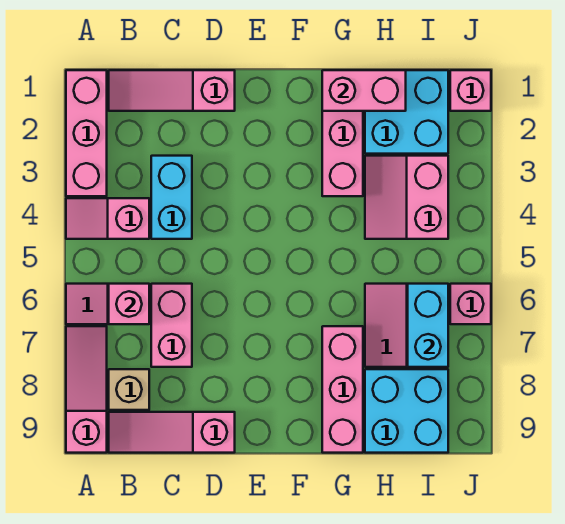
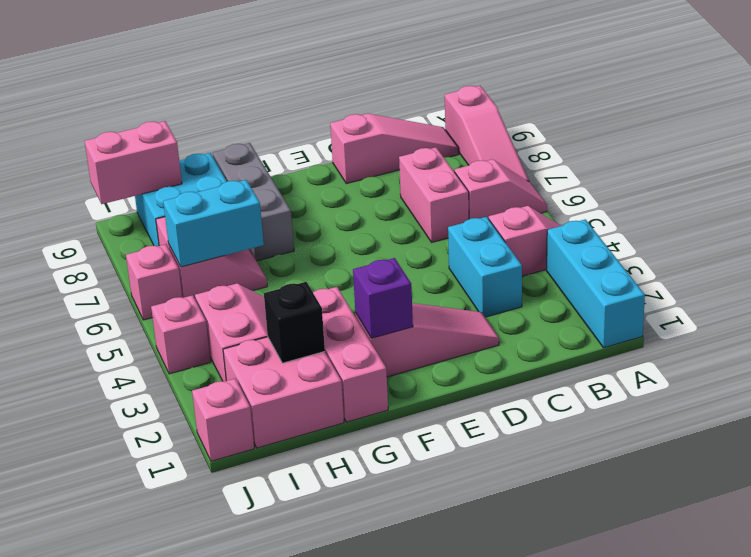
pink 1x3 brick [66,70,107,196] -> cyan 1x3 brick [547,219,645,348]
pink 1x3 slope [109,70,235,111] -> pink 1x3 slope moved to [355,303,499,377]
pink 1x1 brick [109,284,149,324] -> pink 1x1 brick moved to [151,295,211,374]
tan 1x1 brick [109,369,149,410] -> none
none -> purple 1x1 brick [353,258,413,338]
pink 1x2 brick [322,70,406,111] -> pink 1x2 brick moved to [85,121,182,204]
pink 1x3 brick [322,326,363,453] -> grey 1x3 brick [212,143,294,261]
cyan 2x2 brick [365,70,448,154] -> pink 2x2 brick [223,337,344,448]
none -> black 1x1 brick [264,282,325,363]
cyan 1x2 brick [408,284,448,367] -> cyan 1x2 brick turned to [163,180,264,267]

